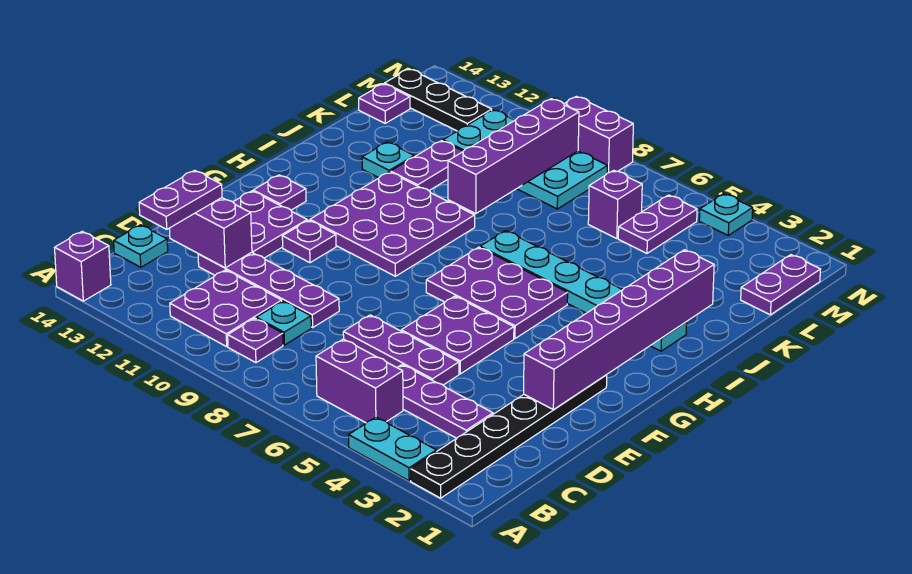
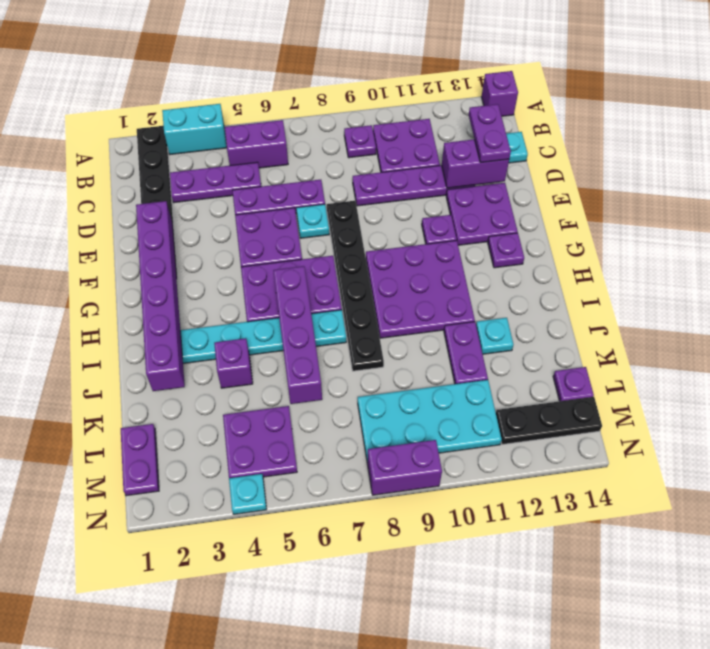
cyan 1x2 plate [349,417,436,481] -> cyan 1x2 brick [162,104,227,154]
cyan 1x1 plate [256,301,311,345] -> cyan 1x1 plate moved to [296,204,329,238]
none -> black 1x6 plate [327,201,384,371]
purple 1x4 brick [448,99,579,214] -> purple 1x4 brick moved to [273,266,322,404]
purple 1x2 plate [618,195,697,253] -> purple 2x2 plate [223,406,297,478]
purple 1x1 brick [588,170,642,239] -> purple 1x1 brick moved to [214,338,253,388]

